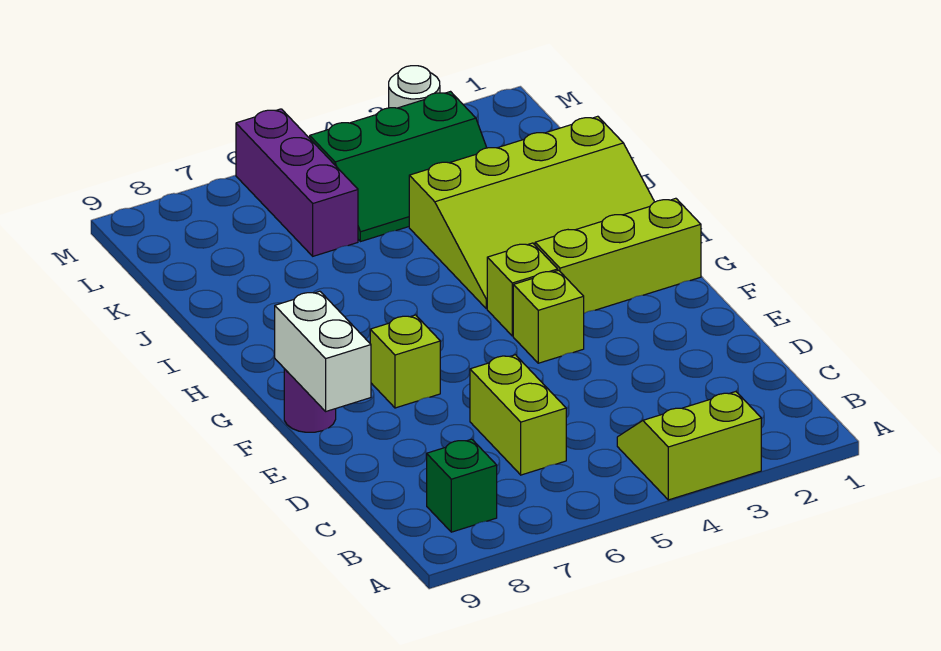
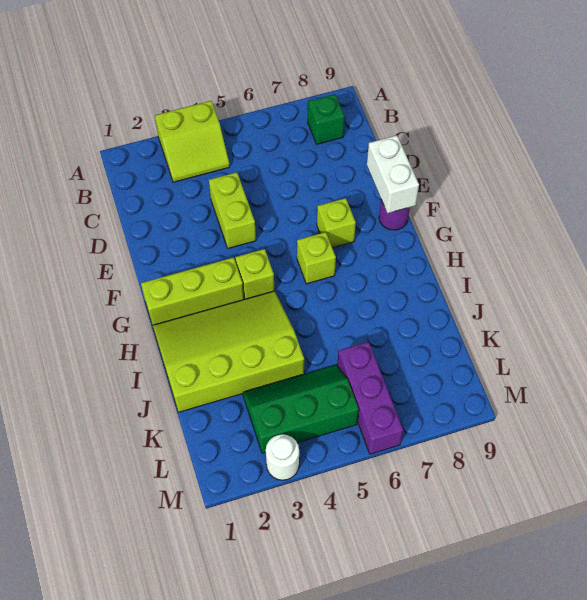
lime 1x2 brick [470,355,566,475] -> lime 1x2 brick moved to [209,172,256,248]
lime 1x1 brick [513,270,584,363] -> lime 1x1 brick moved to [297,232,336,284]

